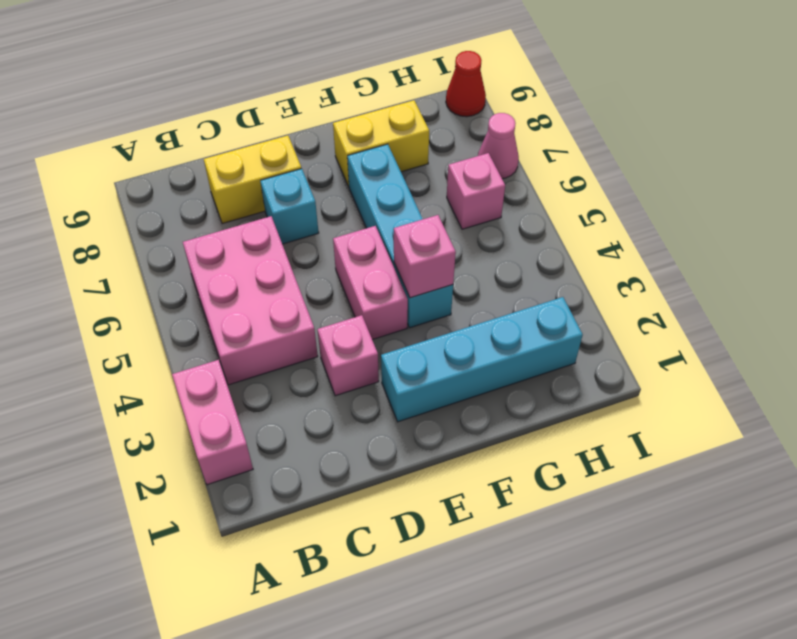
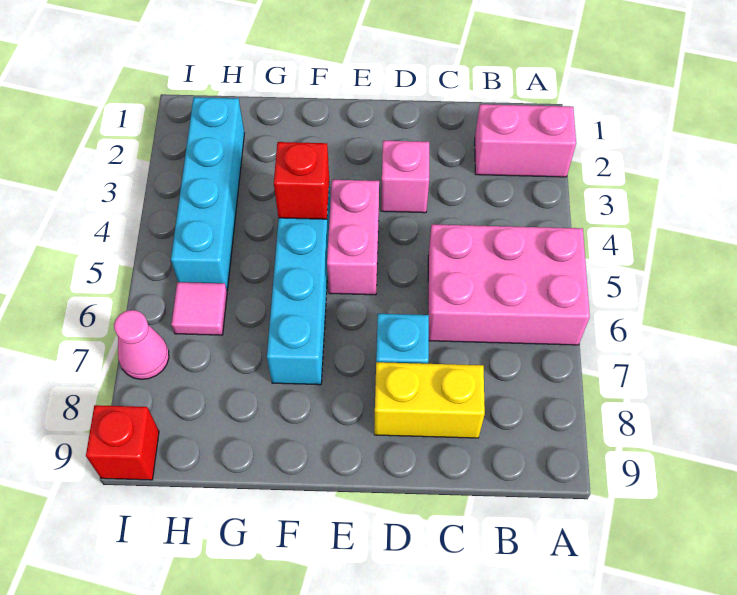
pink 1x2 brick [172,360,253,485] -> pink 1x2 brick turned to [475,104,576,177]
pink 2x3 brick [183,216,318,385] -> pink 2x3 brick turned to [428,224,590,345]
cyan 1x4 brick [381,297,583,422] -> cyan 1x4 brick turned to [171,97,244,290]
pink 1x1 brick [394,215,456,298] -> red 1x1 brick [274,142,329,219]
yellow 1x2 brick [333,100,429,187] -> none
pink 1x1 brick [447,153,505,229] -> pink 1x1 tile [171,282,227,335]
red 1x1 cone [446,51,486,117] -> red 1x1 brick [86,405,159,480]

